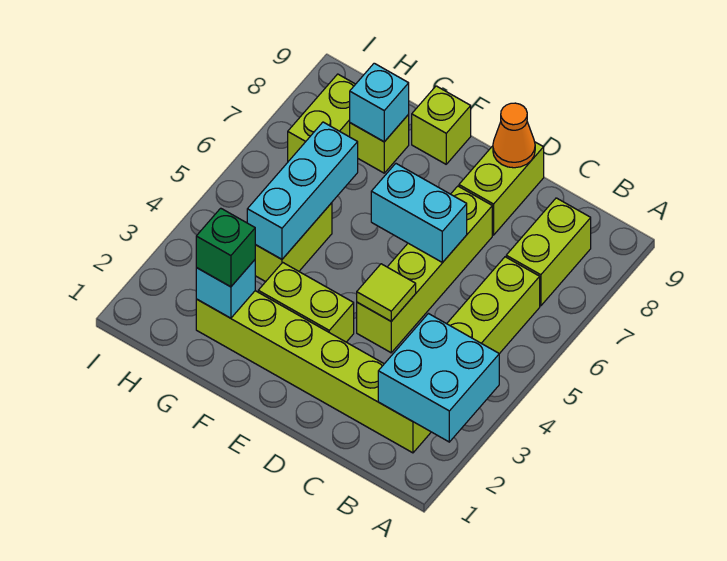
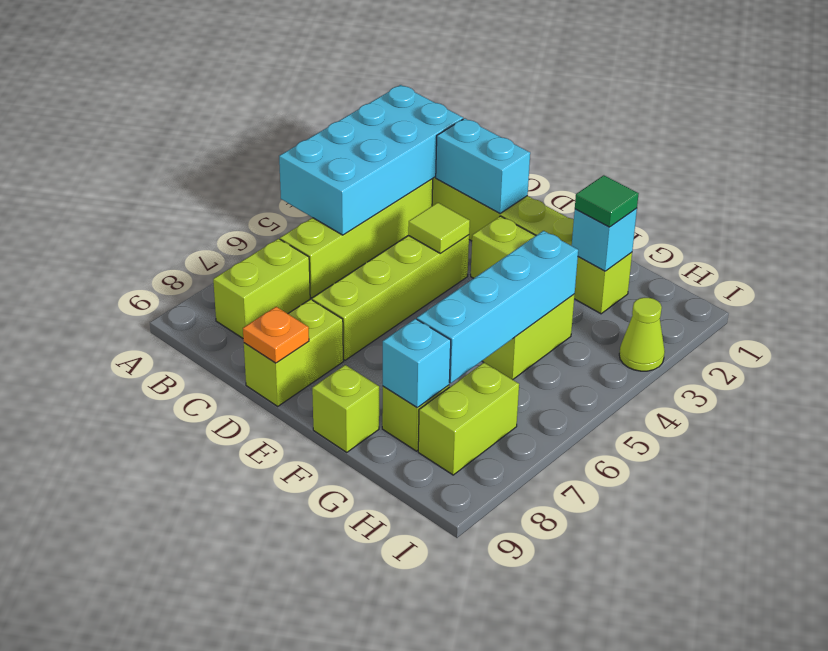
cyan 2x2 brick [378,314,499,442] -> cyan 2x4 brick [279,85,463,235]
cyan 1x2 brick [371,164,467,263] -> cyan 1x2 brick moved to [436,118,530,214]
orange 1x1 cone [493,103,535,168] -> orange 1x1 plate [243,307,309,363]
green 1x1 brick [196,208,255,287] -> green 1x1 tile [575,175,639,227]
cyan 1x3 brick [247,122,358,259] -> cyan 1x4 brick [417,231,578,383]
none -> lime 1x1 cone [619,298,665,371]

